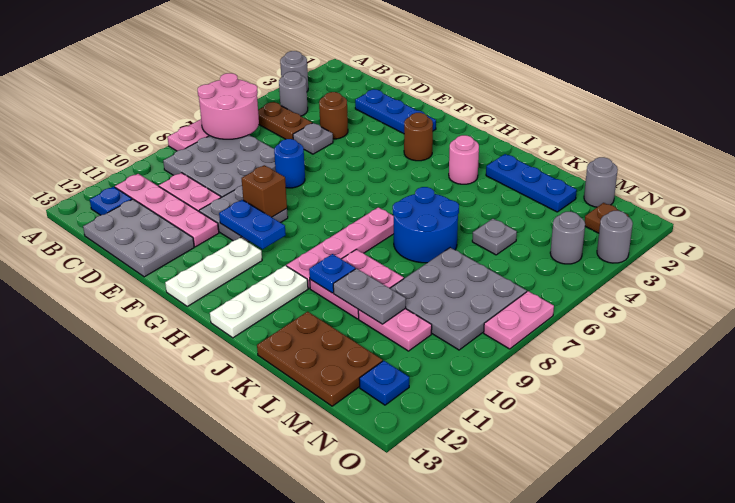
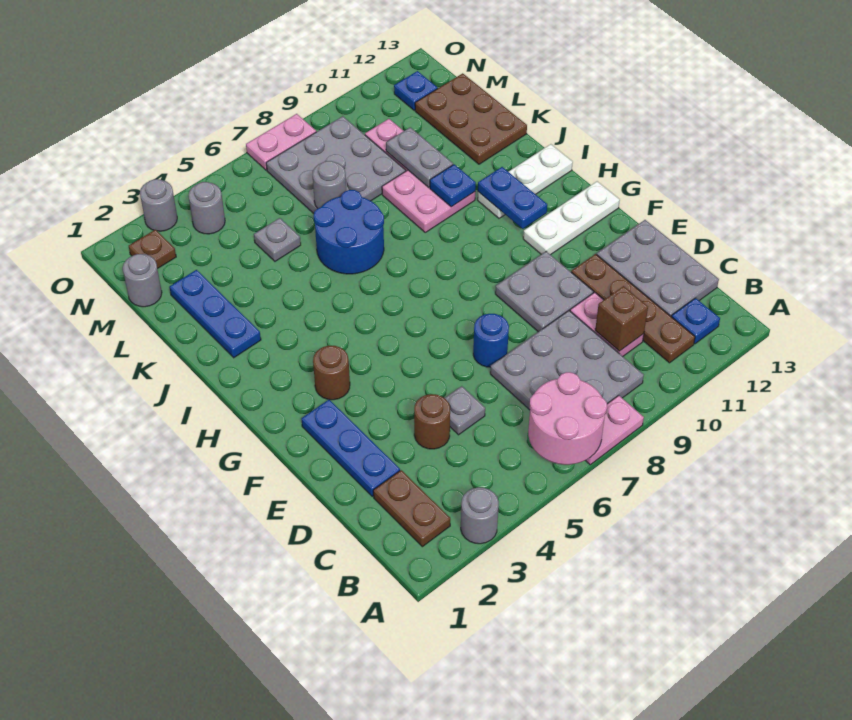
grey 1x1 round brick [279,71,308,116] -> grey 1x1 round brick moved to [312,161,346,208]
brown 1x2 plate [258,102,312,139] -> brown 1x2 plate moved to [373,470,450,547]
pink 1x4 plate [115,174,219,247] -> brown 1x4 plate [571,254,695,363]
brown 1x1 brick [242,165,287,217] -> brown 1x1 brick moved to [595,286,648,351]
blue 1x2 plate [219,200,286,249] -> blue 1x2 plate moved to [478,167,547,229]
pink 1x1 round brick [449,135,479,184] -> none
pink 1x4 plate [286,207,394,288] -> none

